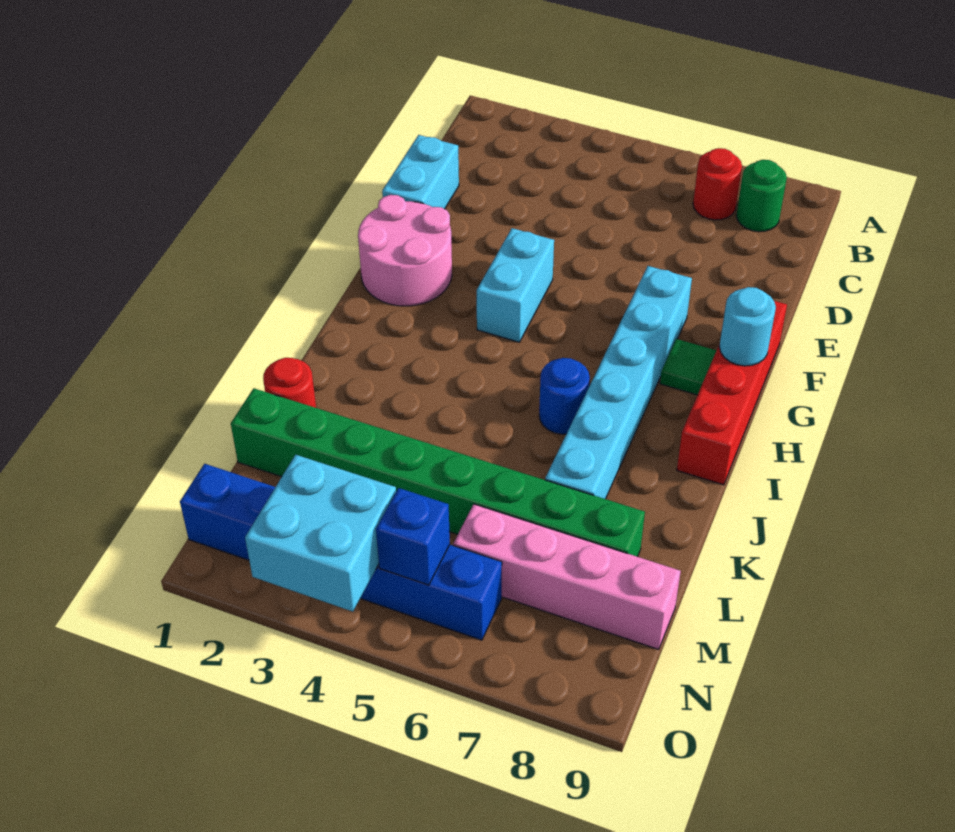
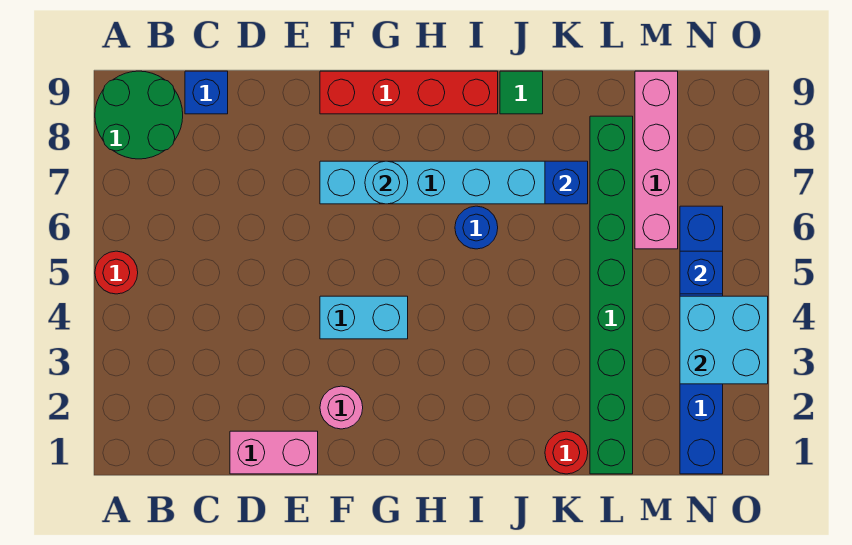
red 1x1 round brick [693,148,742,220] -> red 1x1 round brick moved to [95,251,138,294]
green 1x1 round brick [736,160,787,232] -> green 2x2 round brick [95,71,183,159]
none -> blue 1x1 brick [185,71,228,114]
cyan 1x2 brick [382,135,459,209] -> pink 1x2 brick [230,431,318,474]
pink 2x2 round brick [358,195,452,306] -> pink 1x1 round brick [320,386,363,429]
green 1x1 tile [660,339,716,395] -> green 1x1 tile moved to [500,71,543,114]
cyan 1x1 round brick [719,287,776,366] -> cyan 1x1 round brick moved to [365,161,408,204]
none -> blue 1x1 brick [545,161,588,204]

